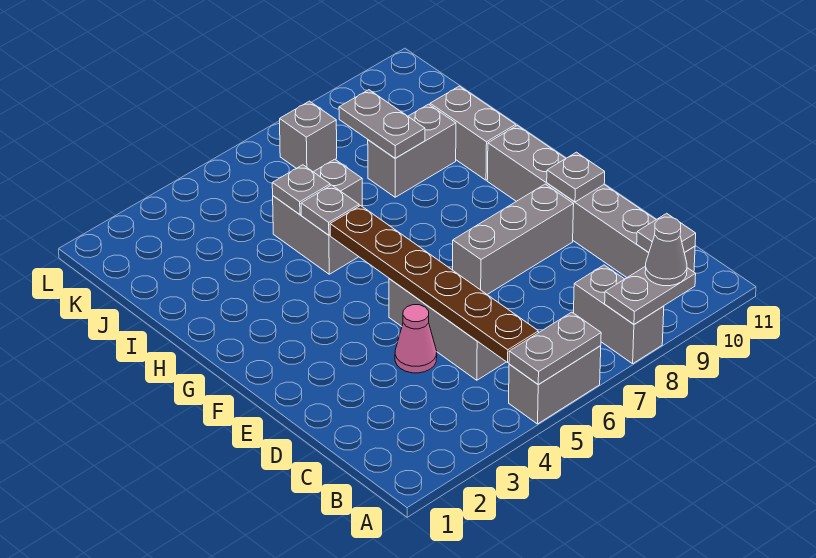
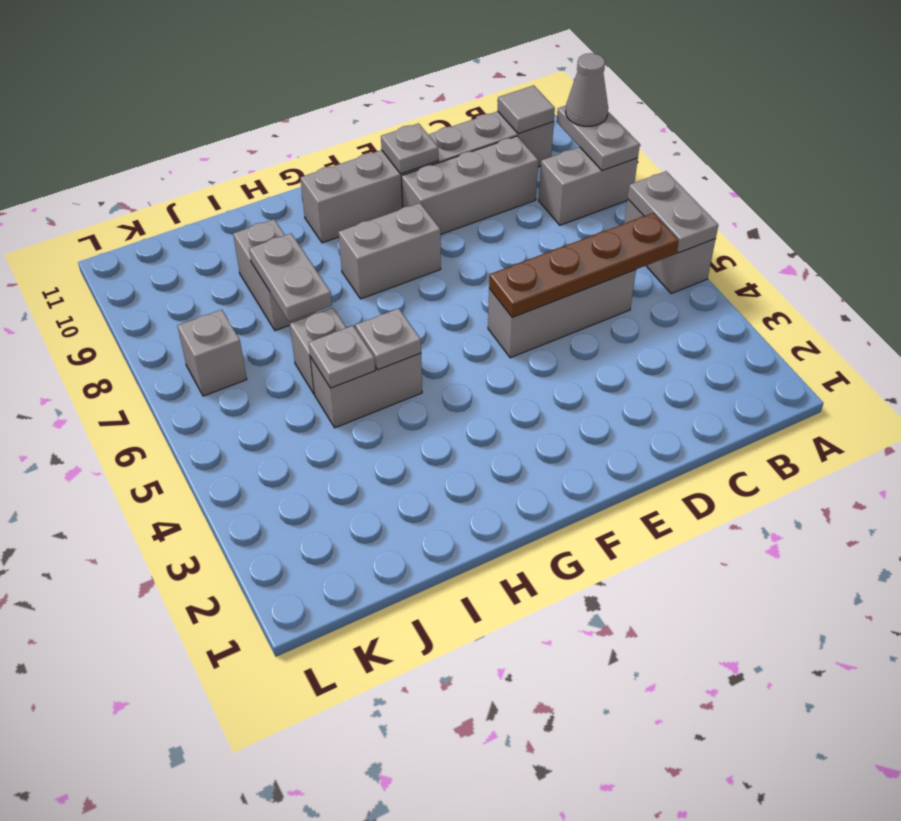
brown 1x6 plate [330,206,538,362] -> brown 1x4 plate [489,213,679,317]
pink 1x1 cone [395,305,437,373] -> none
grey 1x3 brick [453,184,574,294] -> grey 1x3 brick turned to [401,136,538,234]
grey 1x2 brick [430,86,516,180] -> grey 1x2 brick moved to [338,203,441,299]
grey 1x2 plate [339,90,425,158] -> grey 1x2 plate turned to [249,234,332,321]

